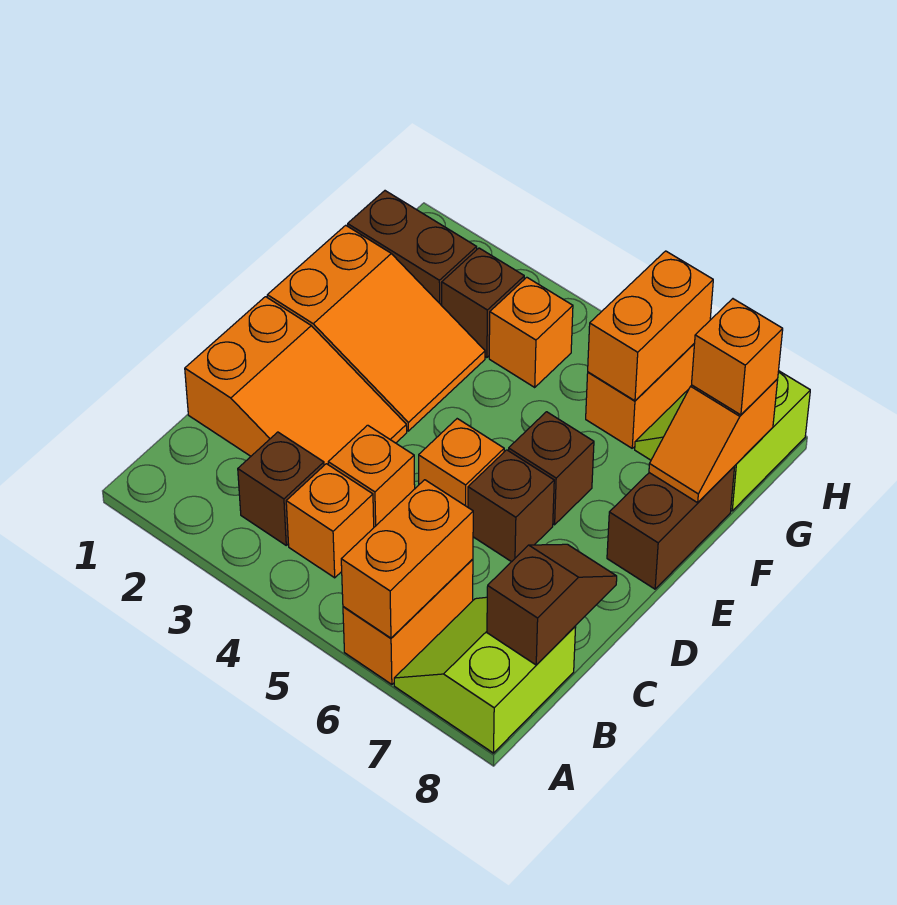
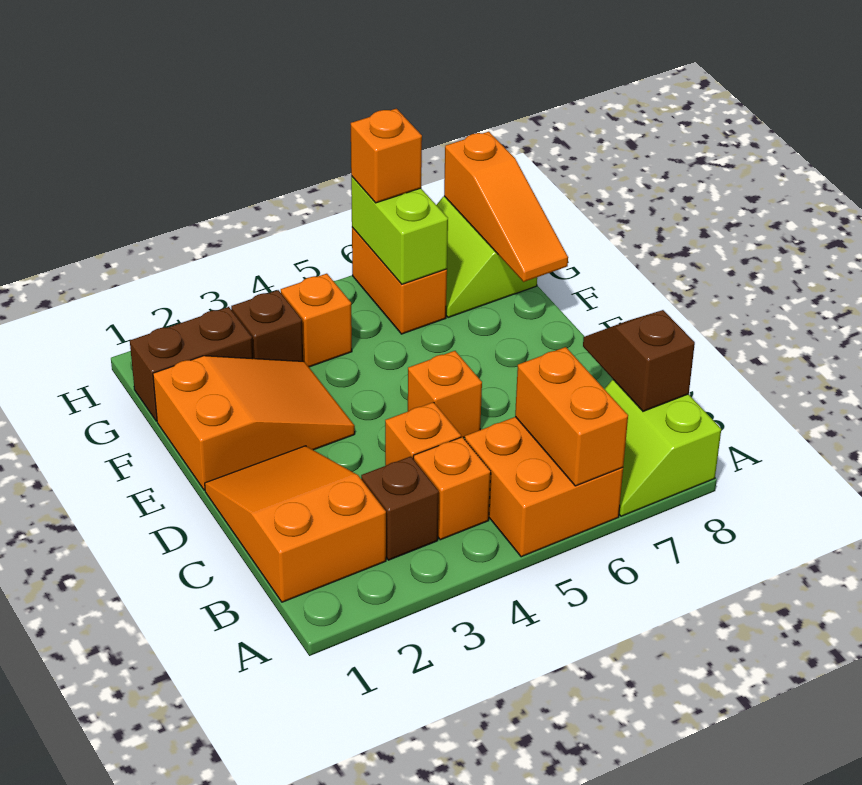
orange 1x2 brick [343,559,473,684] -> orange 2x2 brick [465,417,623,557]
orange 2x3 slope [185,297,407,465] -> orange 2x3 slope turned to [205,446,386,602]
brown 1x1 brick [468,450,554,562] -> none
brown 1x1 brick [508,412,594,525] -> none
brown 1x2 brick [607,466,735,589] -> none
orange 1x2 slope [649,379,778,503] -> orange 1x3 slope [444,132,568,282]
orange 1x2 brick [588,251,713,401] -> lime 1x2 brick [351,176,448,284]
orange 1x1 brick [692,299,783,415] -> orange 1x1 brick moved to [351,109,422,203]

